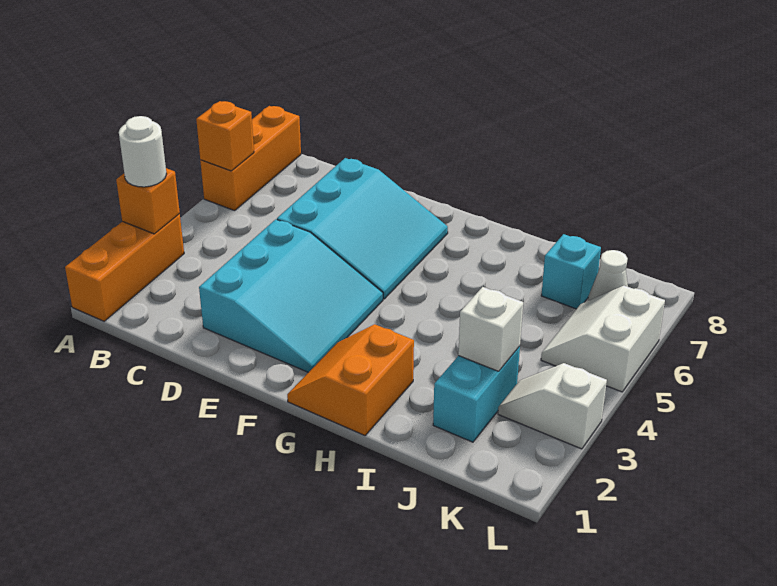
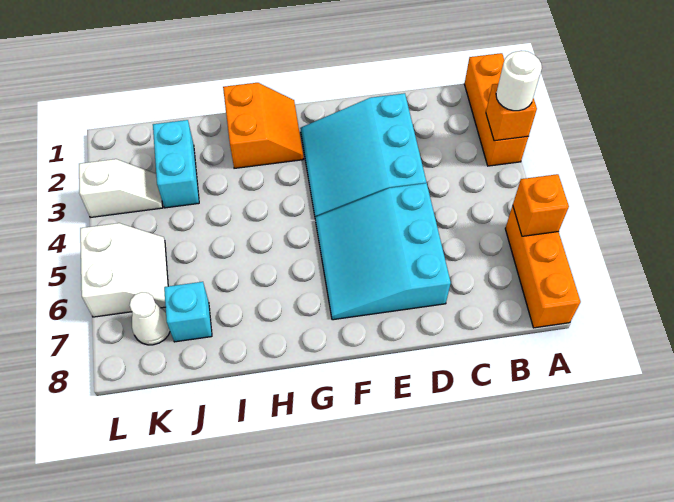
white 1x1 brick [458,287,523,371] -> none

